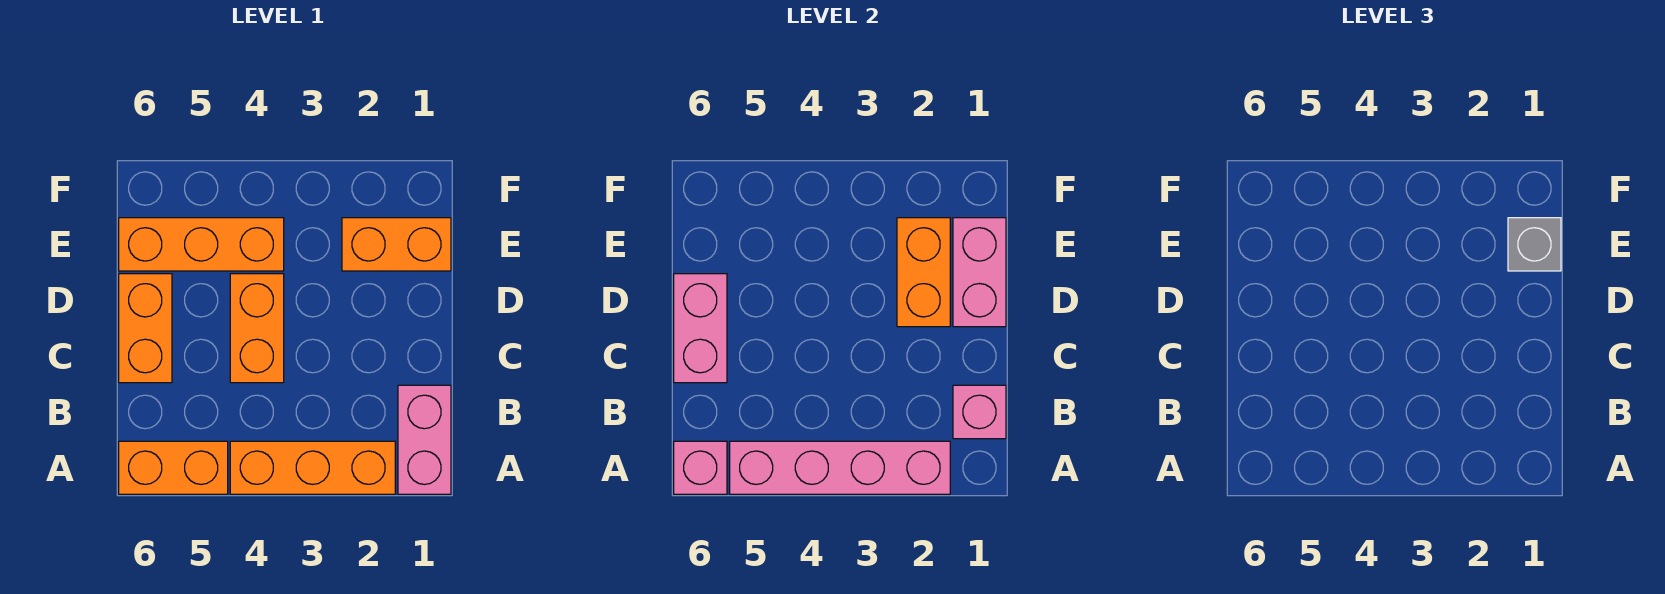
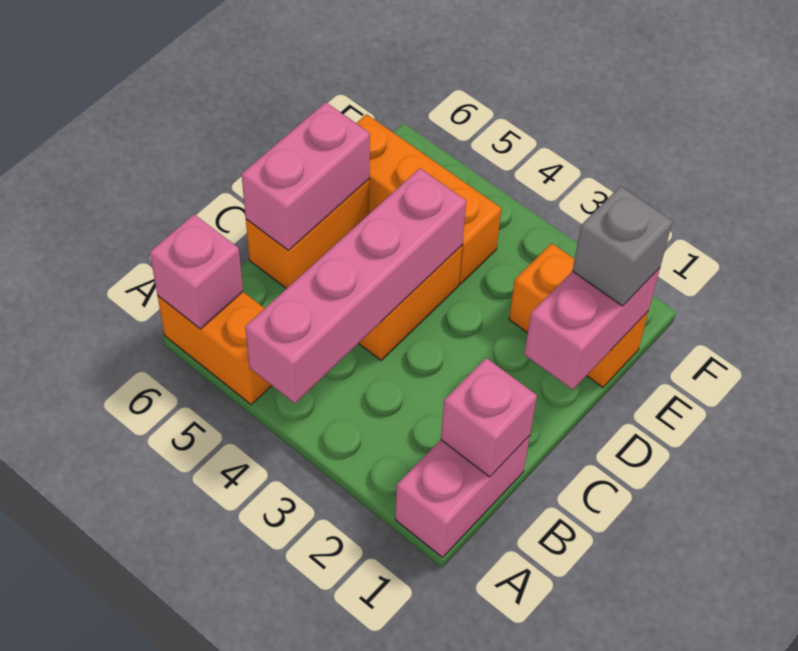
orange 1x3 brick [230,441,395,494] -> none
pink 1x4 brick [730,441,950,494] -> pink 1x4 brick turned to [245,168,466,403]
orange 1x2 brick [897,218,950,327] -> none

